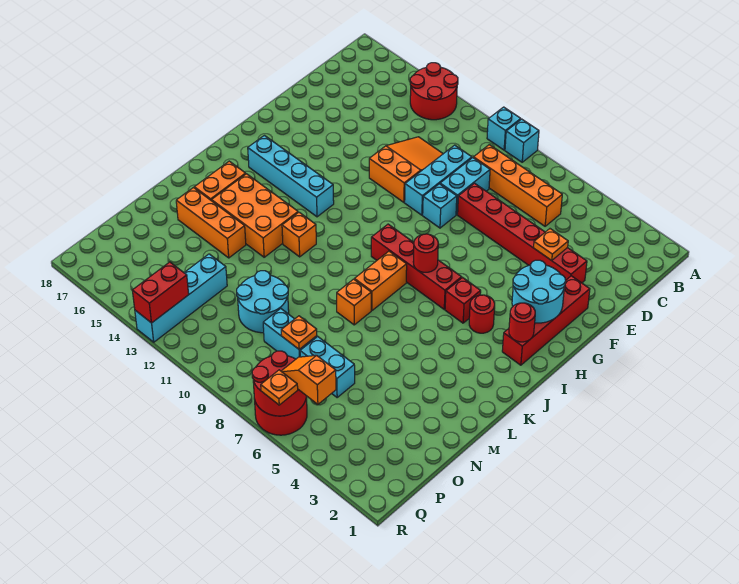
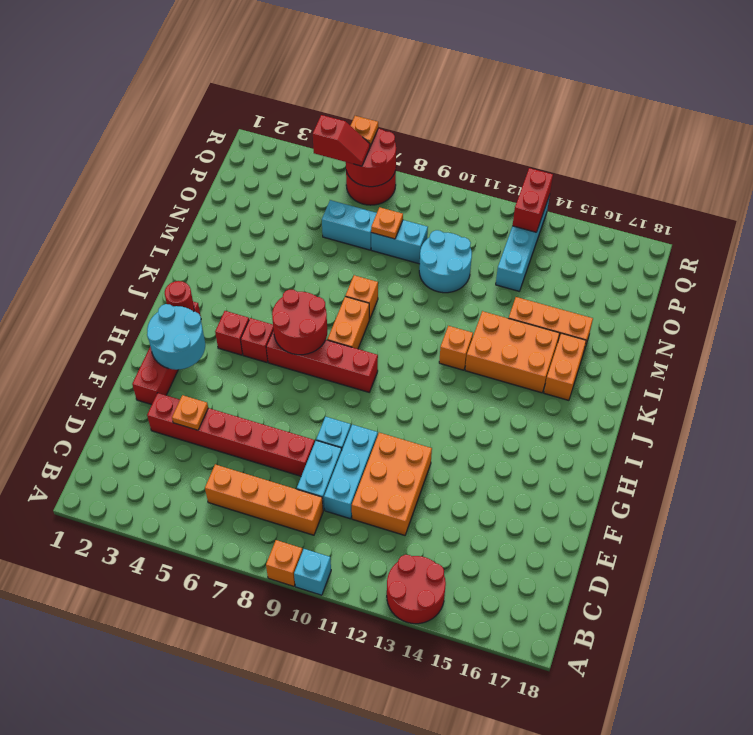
cyan 1x1 brick [505,119,539,162] -> orange 1x1 brick [266,540,303,586]
orange 2x3 slope [369,137,443,202] -> orange 2x3 brick [352,433,432,535]
red 1x1 round brick [469,295,495,333] -> red 1x1 brick [215,311,249,355]
red 1x1 round brick [413,234,438,272] -> red 2x2 round brick [272,290,327,355]
cyan 1x4 brick [248,135,334,217] -> none
orange 1x2 slope [281,355,336,404] -> red 1x2 slope [313,115,370,166]

